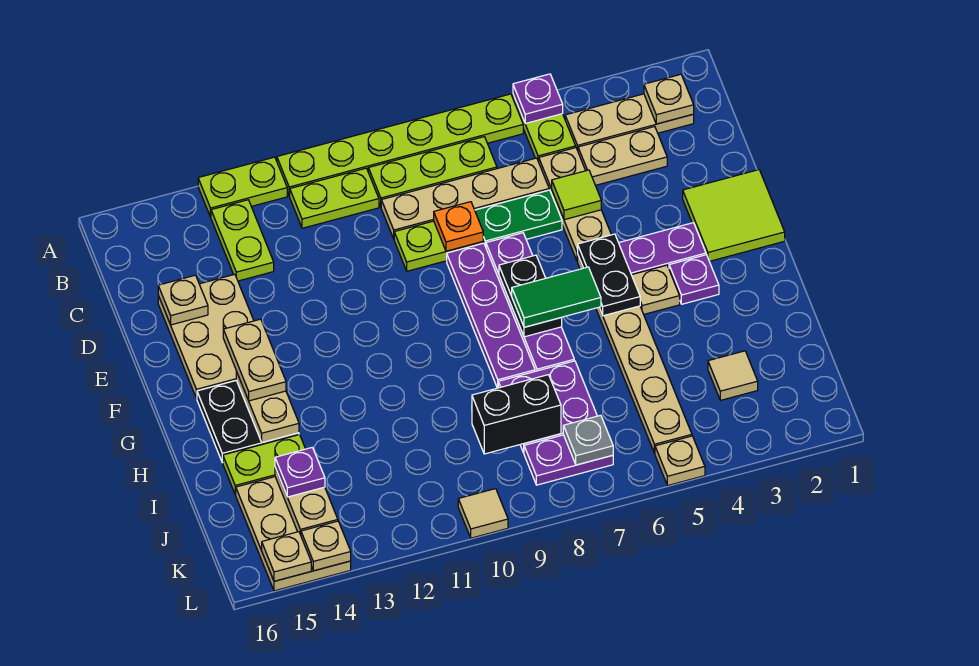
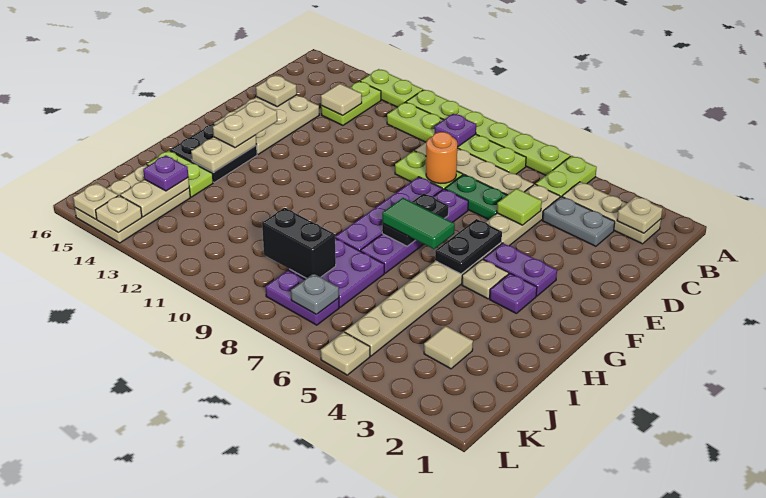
purple 1x1 plate [513,74,563,123] -> purple 1x1 plate moved to [435,114,476,147]
tan 1x2 plate [578,127,667,185] -> grey 1x2 plate [542,197,615,246]
orange 1x1 plate [434,202,483,251] -> orange 1x1 round brick [426,132,457,183]
lime 2x2 tile [683,170,785,261] -> none
tan 1x1 tile [458,489,508,538] -> tan 1x1 tile moved to [321,84,362,115]

